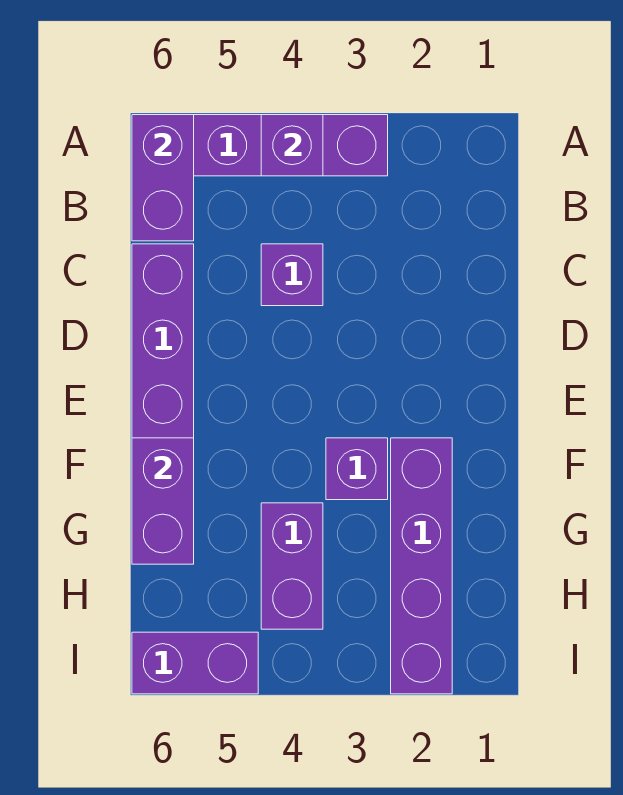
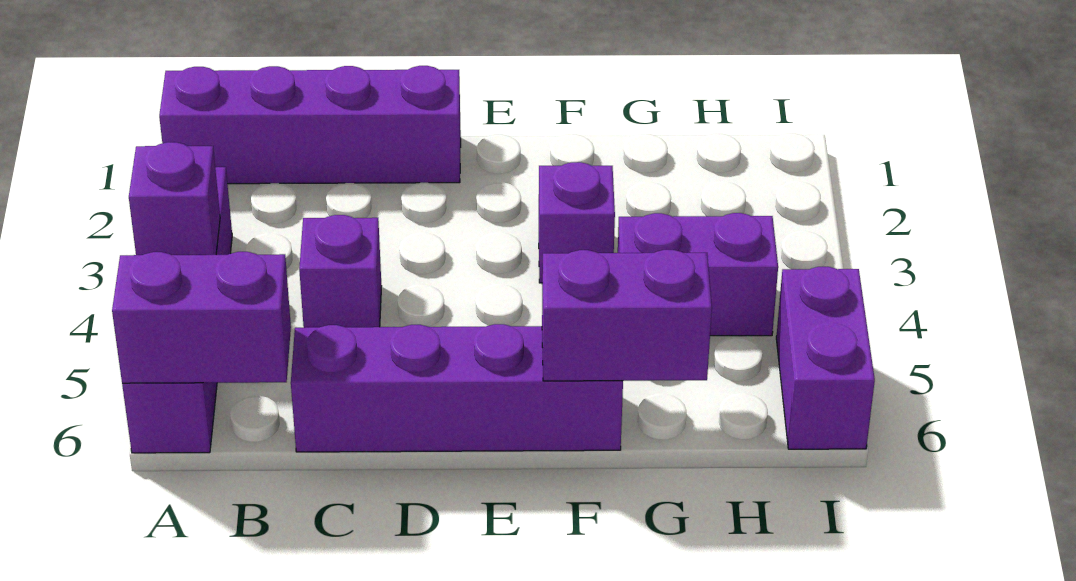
purple 1x4 brick [391,438,452,694] -> purple 1x4 brick moved to [159,66,461,184]

